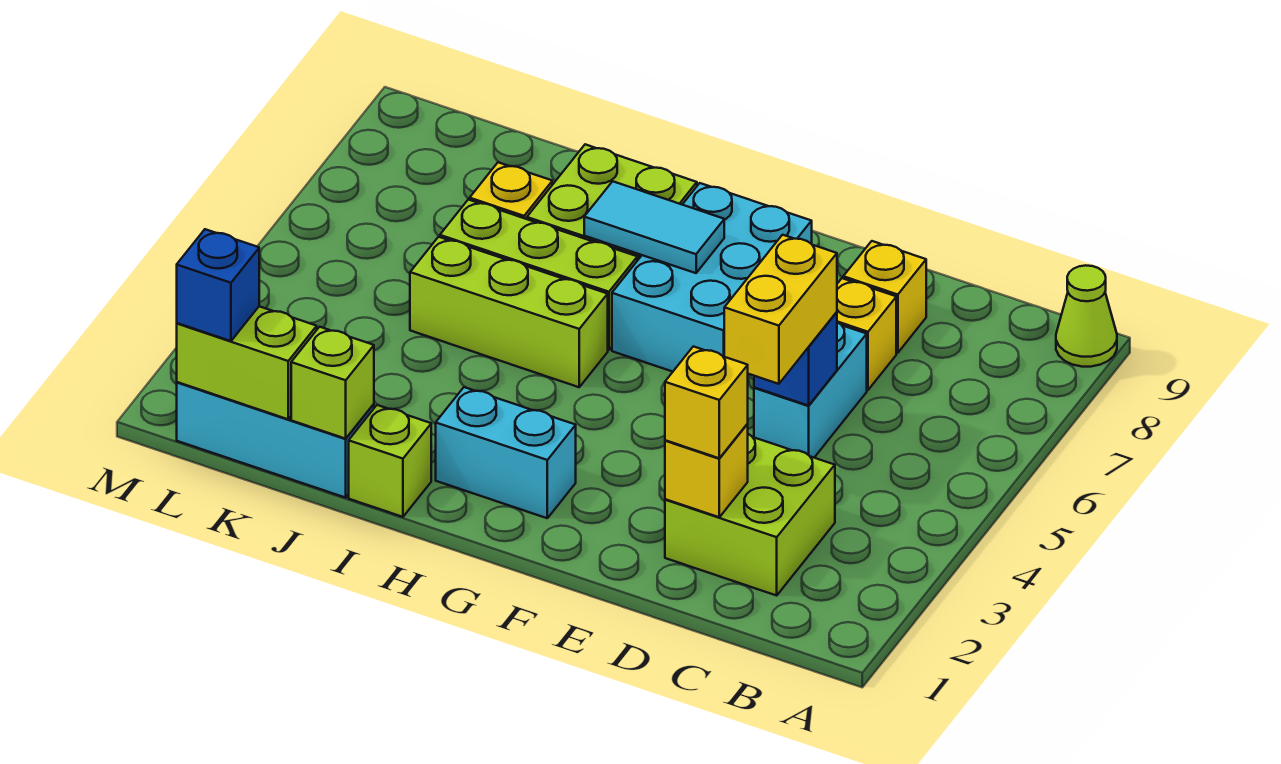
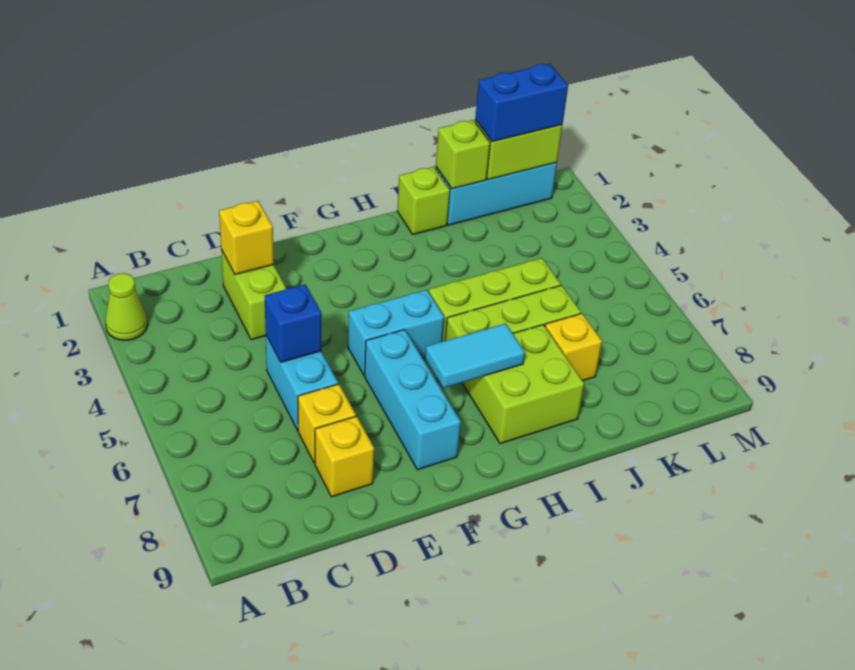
lime 1x1 cone [1056,265,1117,367] -> lime 1x1 cone moved to [105,273,147,340]
lime 2x2 brick [665,434,835,595] -> lime 1x2 brick [221,250,286,340]
yellow 1x1 brick [665,346,748,458] -> none
yellow 1x2 brick [724,235,837,384] -> none
cyan 2x3 brick [612,183,812,372] -> cyan 1x3 brick [365,330,461,470]
cyan 1x2 brick [436,387,576,518] -> cyan 1x2 brick moved to [348,290,444,375]
blue 1x1 brick [177,229,259,341] -> blue 1x2 brick [475,64,568,142]

